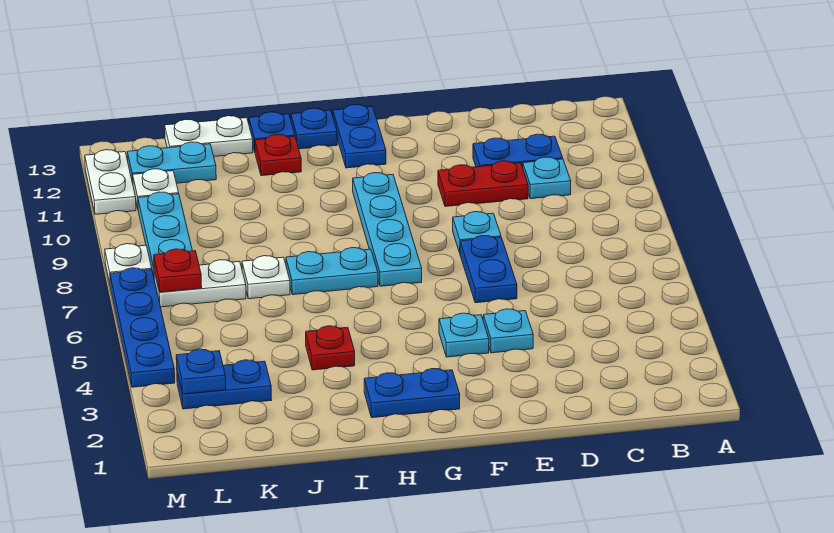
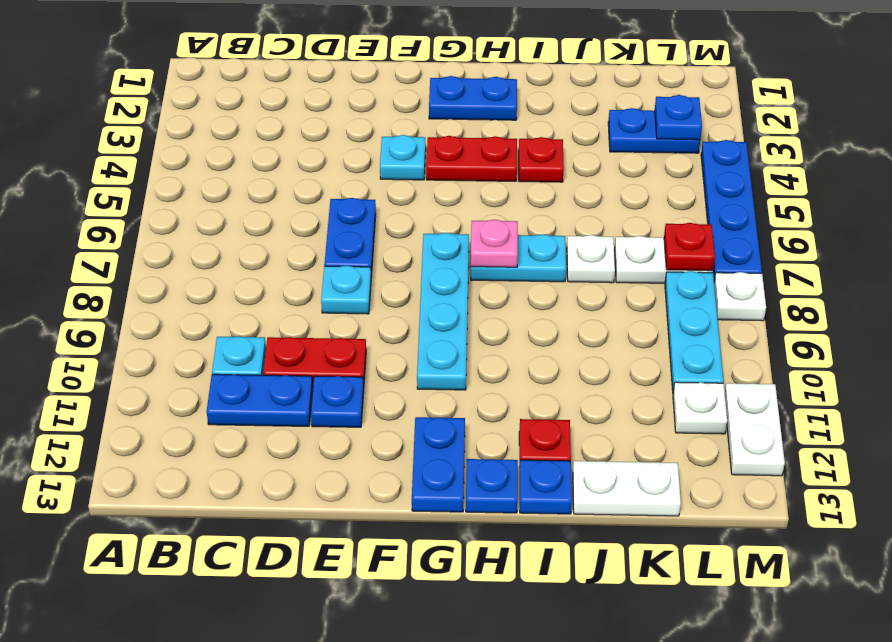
cyan 1x1 plate [483,309,533,353] -> none
none -> blue 1x1 plate [311,376,364,427]
none -> red 1x2 plate [426,136,517,181]
none -> pink 1x1 plate [471,220,518,267]
cyan 1x2 plate [127,142,216,183] -> none

